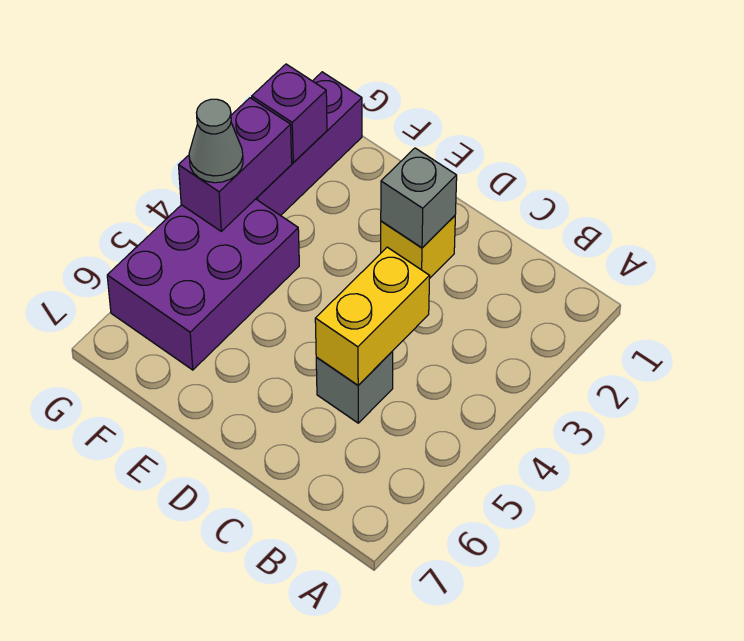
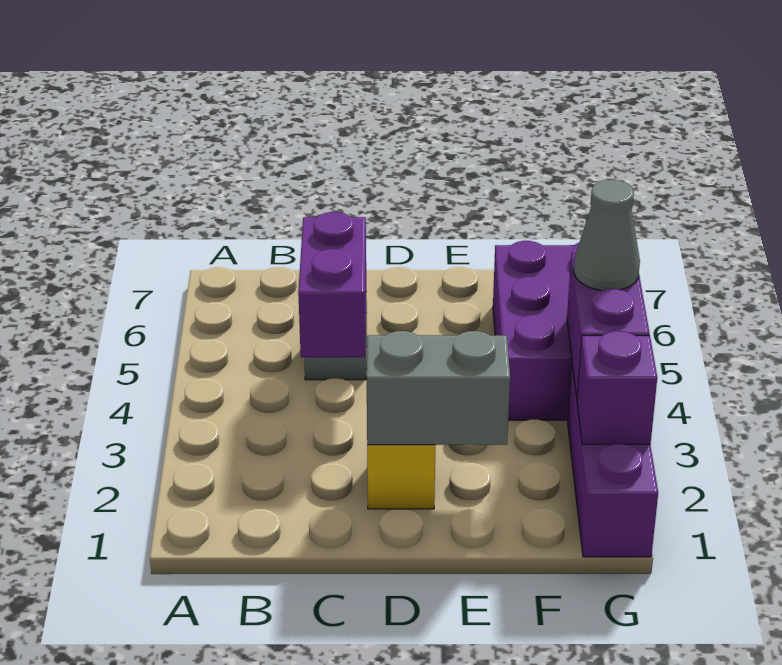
yellow 1x2 brick [315,247,430,385] -> purple 1x2 brick [298,212,366,357]
grey 1x1 brick [381,148,457,248] -> grey 1x2 brick [367,331,510,445]

